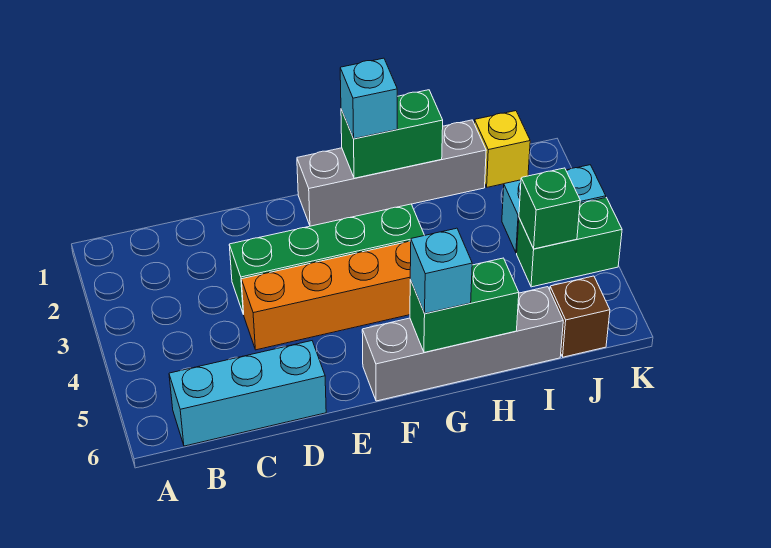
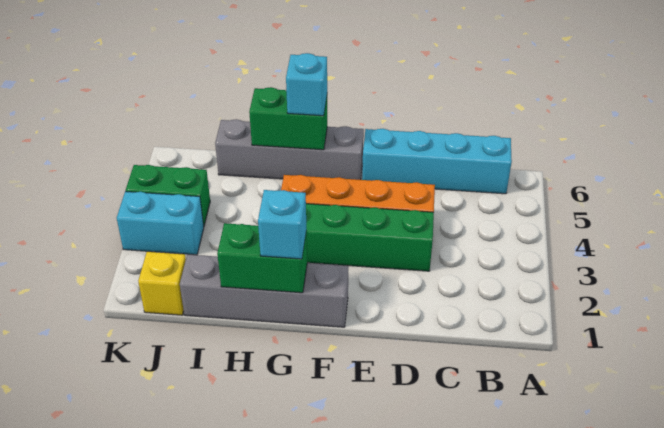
cyan 1x3 brick [169,341,326,446] -> cyan 1x4 brick [362,129,512,194]
green 1x1 brick [519,168,580,249] -> none
brown 1x1 brick [550,276,610,357] -> none

